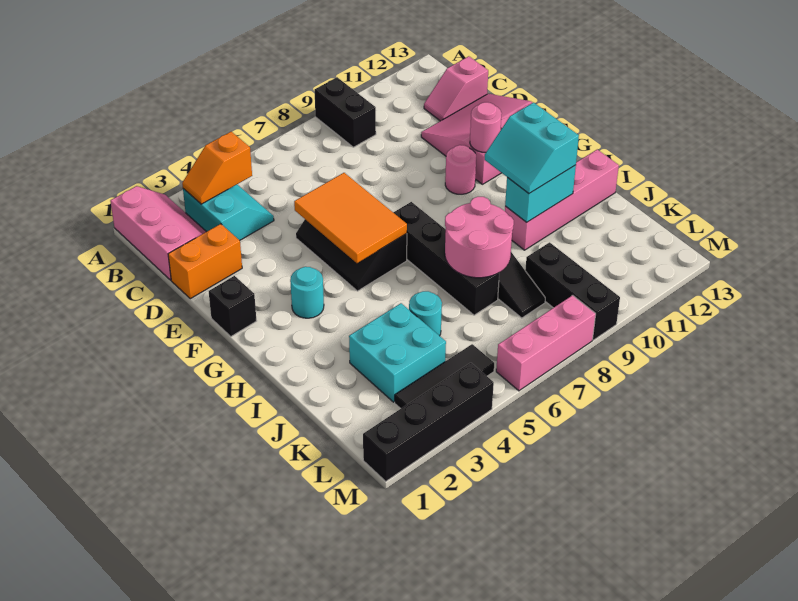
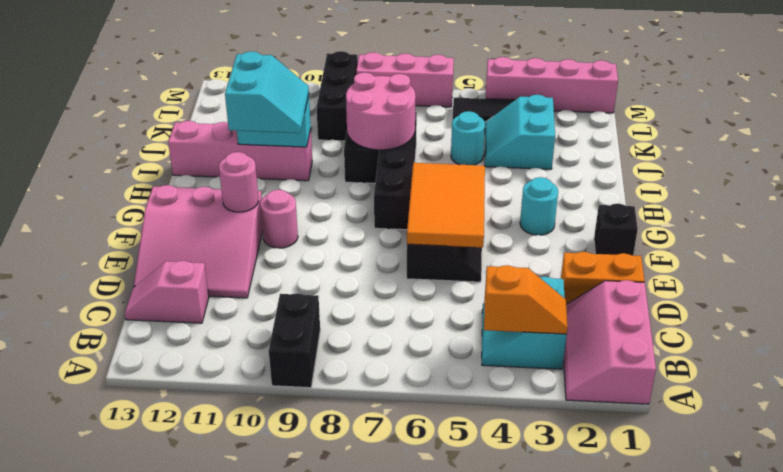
pink 1x2 slope [424,56,488,121] -> pink 1x2 slope turned to [125,261,209,323]
cyan 2x2 brick [349,303,446,402] -> cyan 2x2 slope [485,95,555,169]
black 1x4 brick [363,363,494,481] -> pink 1x4 brick [486,57,618,113]

